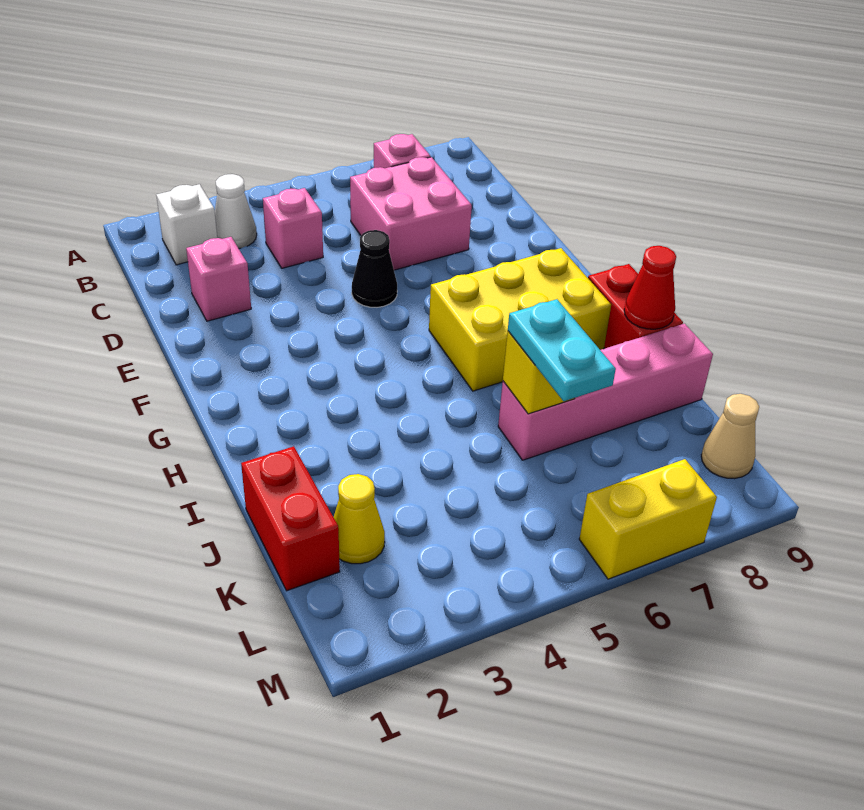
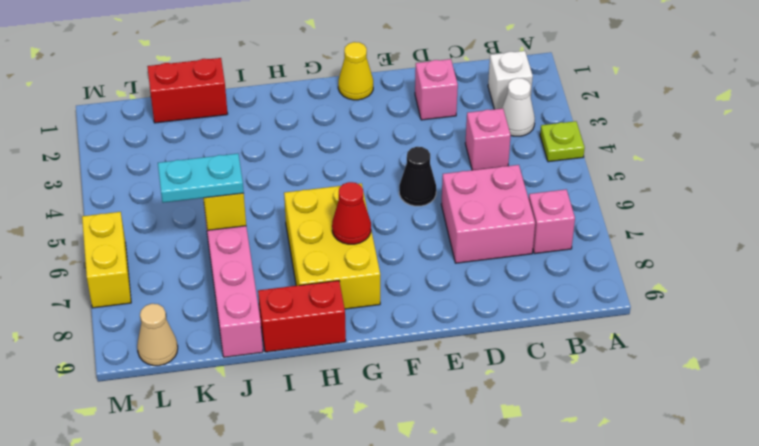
none -> lime 1x1 plate [540,121,585,162]
red 1x1 cone [624,246,676,329] -> red 1x1 cone moved to [332,182,371,244]
yellow 1x1 cone [334,474,385,564] -> yellow 1x1 cone moved to [338,42,373,100]

